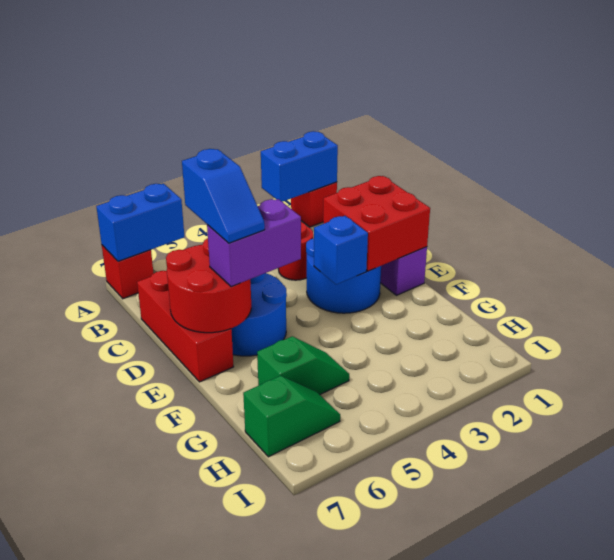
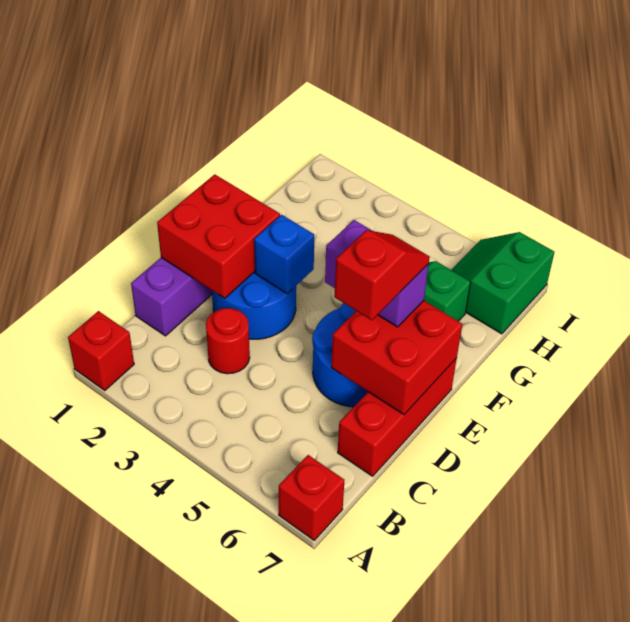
blue 1x2 brick [261,131,338,202] -> none
blue 1x2 brick [96,184,184,261] -> none
red 2x2 round brick [166,238,251,333] -> red 2x2 brick [331,301,462,415]
blue 1x2 slope [182,149,265,243] -> red 1x2 slope [334,230,430,320]
green 1x2 slope [243,376,340,457] -> green 2x2 slope [452,232,554,334]

